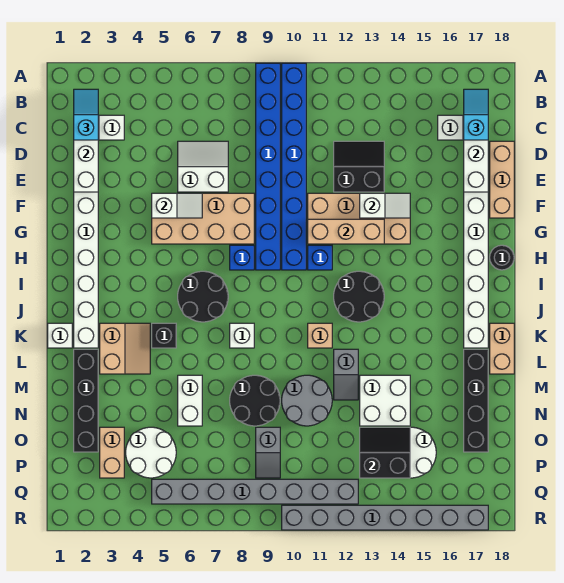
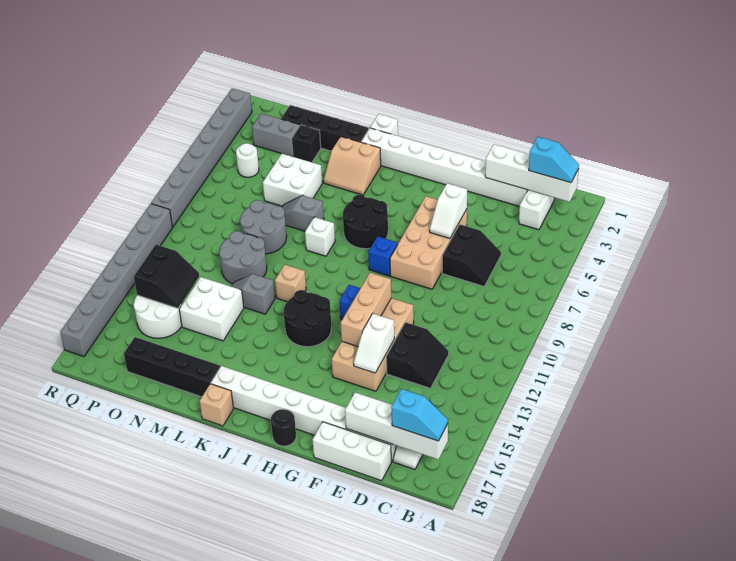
blue 1x8 brick [256,63,280,270] -> none
blue 1x8 brick [282,63,306,270] -> none
white 2x2 slope [178,141,228,192] -> black 2x2 slope [442,224,501,286]
tan 1x3 brick [490,141,514,218] -> white 1x3 brick [313,422,391,481]
black 1x1 brick [152,323,176,348] -> black 1x1 brick moved to [292,125,321,162]
tan 1x2 brick [490,323,514,374] -> tan 1x1 brick [200,384,234,426]
white 1x2 brick [178,375,202,426] -> white 2x2 brick [263,154,322,206]
black 2x2 round brick [230,375,280,426] -> grey 2x2 round brick [240,200,287,254]
tan 1x2 brick [100,427,124,478] -> grey 1x2 brick [252,113,300,156]
white 2x2 round brick [126,427,176,478] -> white 1x1 round brick [236,143,259,177]
grey 1x2 slope [256,427,280,478] -> grey 1x2 slope moved to [282,195,324,231]
grey 1x8 brick [152,479,358,504] -> grey 1x8 brick moved to [151,88,252,227]

